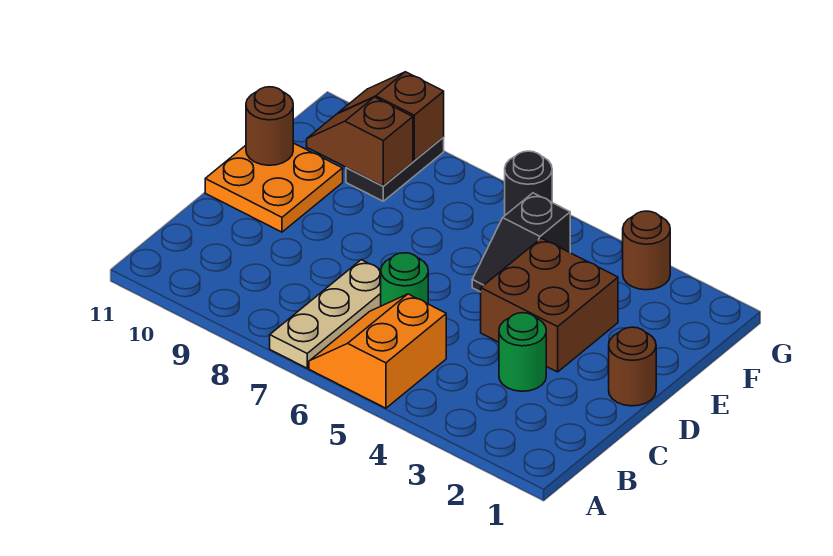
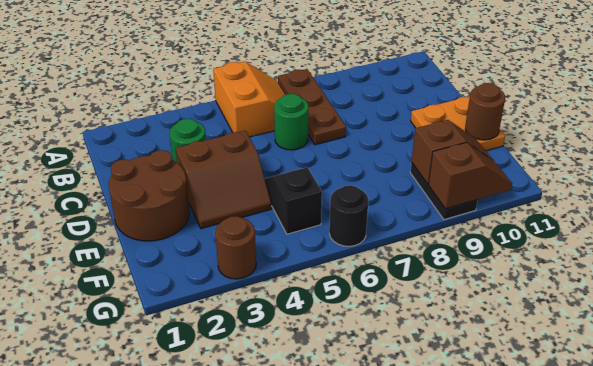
tan 1x3 plate [270,260,381,368] -> brown 1x3 plate [278,69,346,145]
brown 1x1 round brick [609,327,656,406] -> brown 2x2 round brick [109,150,190,241]
brown 2x2 brick [481,238,618,372] -> brown 2x2 slope [176,131,272,229]

